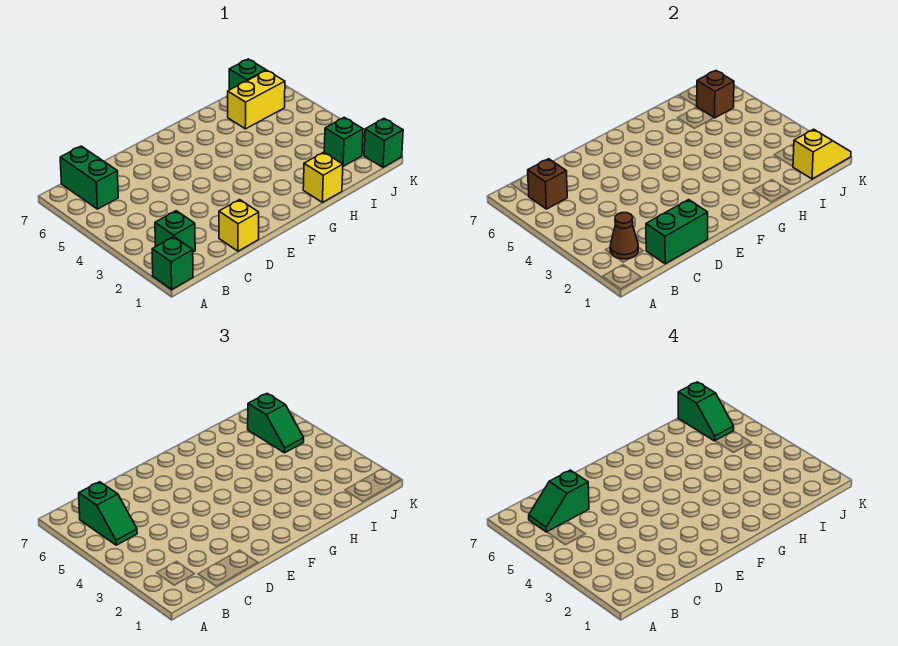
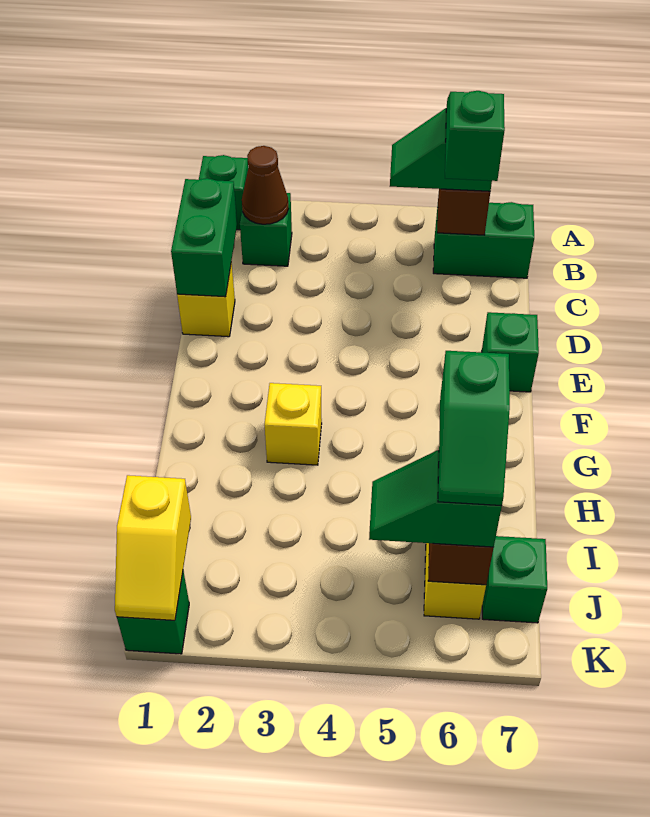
yellow 1x1 brick [303,152,343,202] -> yellow 1x1 brick moved to [264,383,322,465]
green 1x1 brick [324,117,363,166] -> green 1x1 brick moved to [482,312,539,392]
green 1x2 slope [678,382,734,441] -> green 1x2 slope turned to [438,351,510,506]

